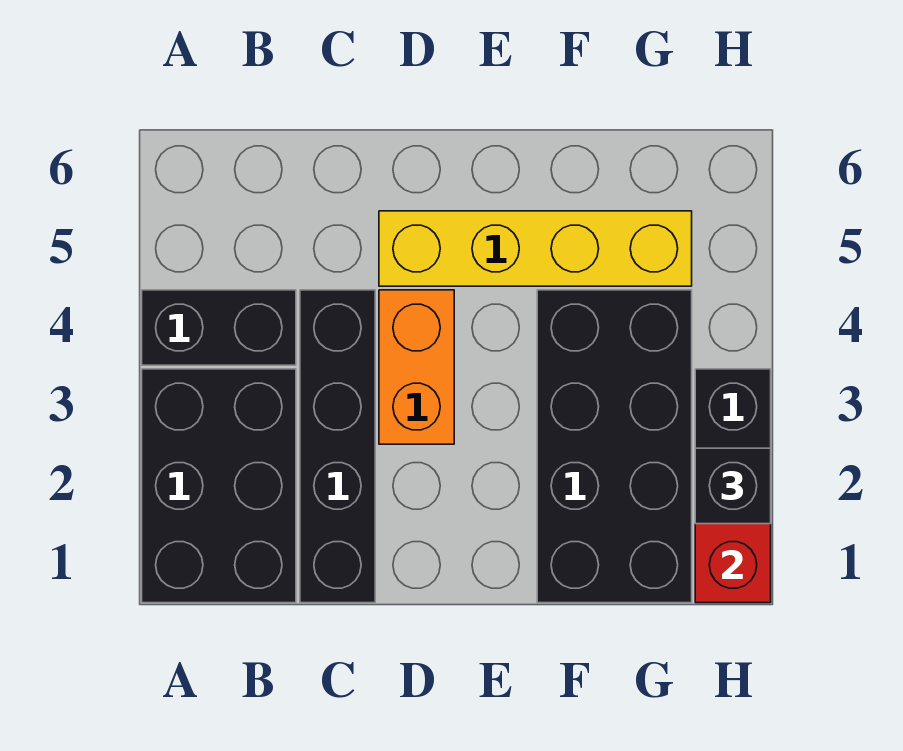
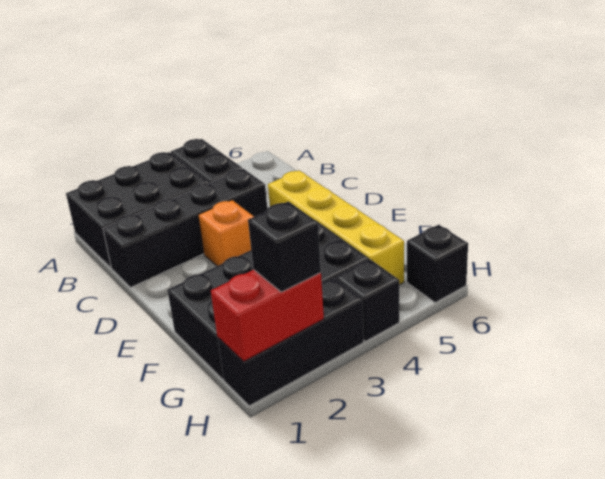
orange 1x2 brick [379,290,454,444] -> orange 1x1 brick [198,200,254,266]
none -> black 1x1 brick [336,259,399,341]
none -> black 1x1 brick [407,225,468,303]

